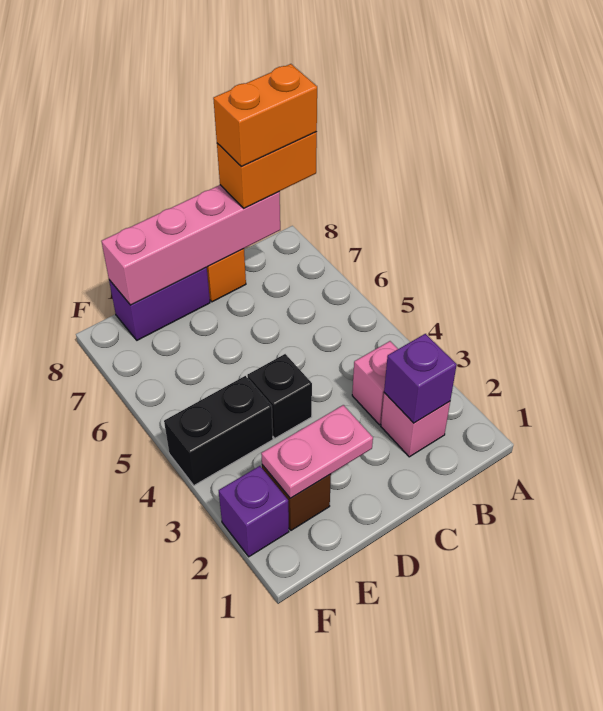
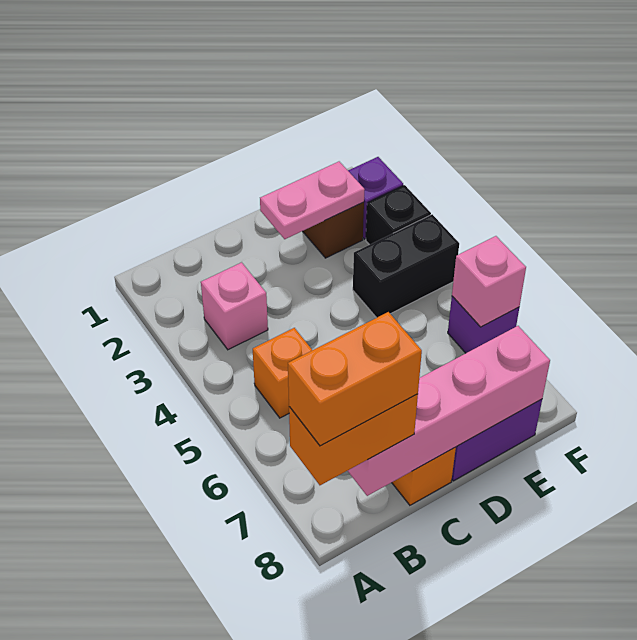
pink 1x1 brick [381,393,450,457] -> pink 1x1 brick moved to [452,236,526,327]
purple 1x1 brick [384,334,457,423] -> purple 1x1 brick moved to [448,296,519,353]
none -> orange 1x1 brick [253,328,312,418]
black 1x1 brick [247,354,312,438] -> black 1x1 brick moved to [366,185,431,245]

